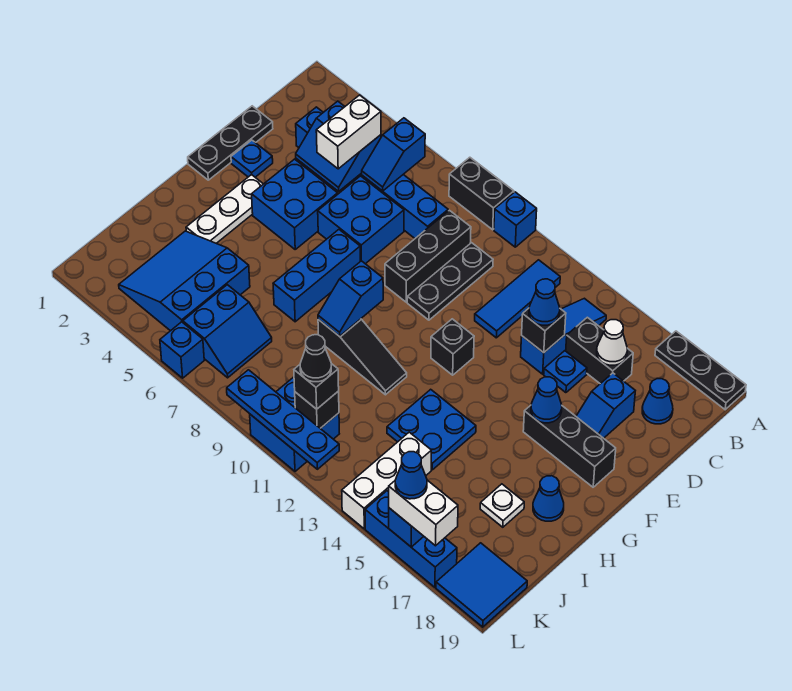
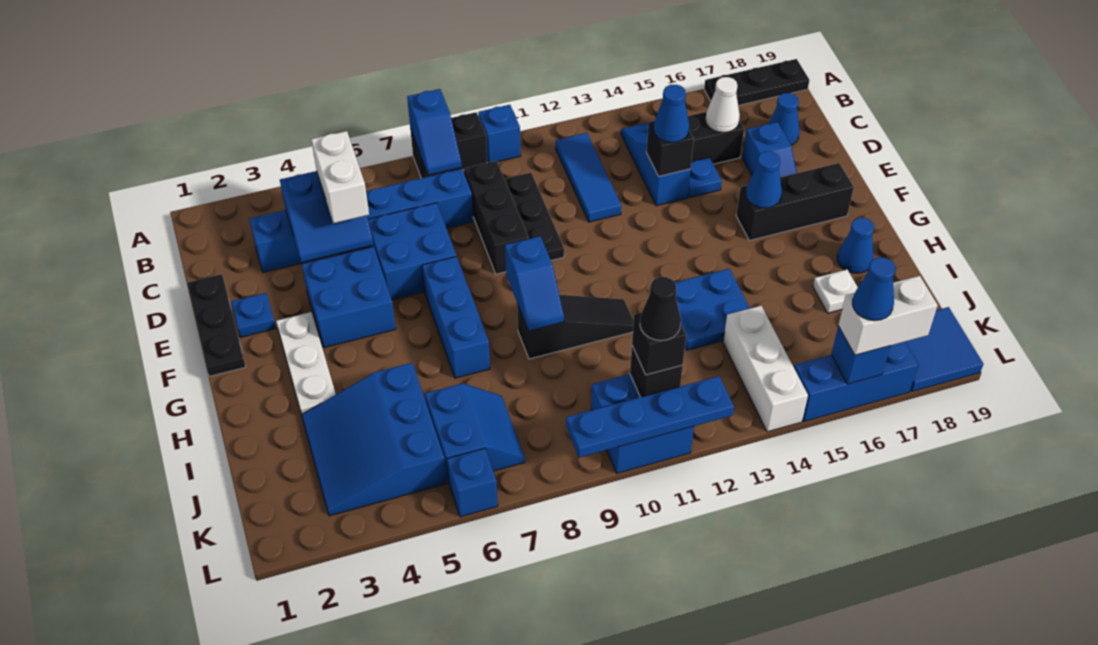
blue 1x2 slope [362,118,425,191] -> blue 1x2 slope moved to [407,89,462,175]
black 1x1 brick [431,319,474,375] -> none

